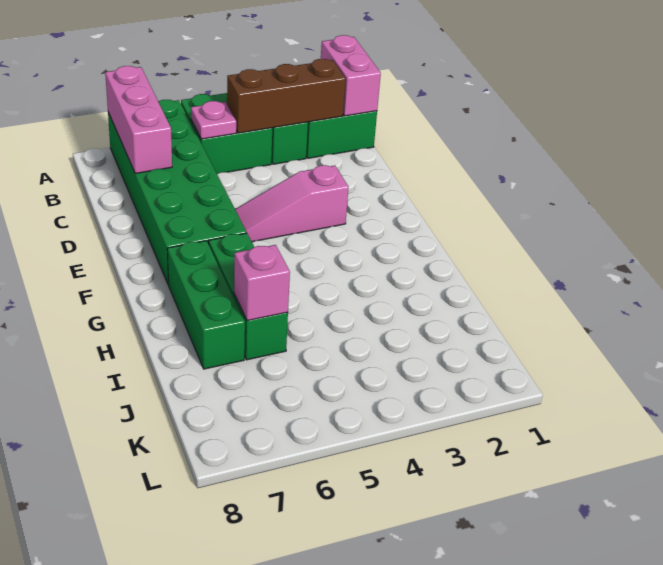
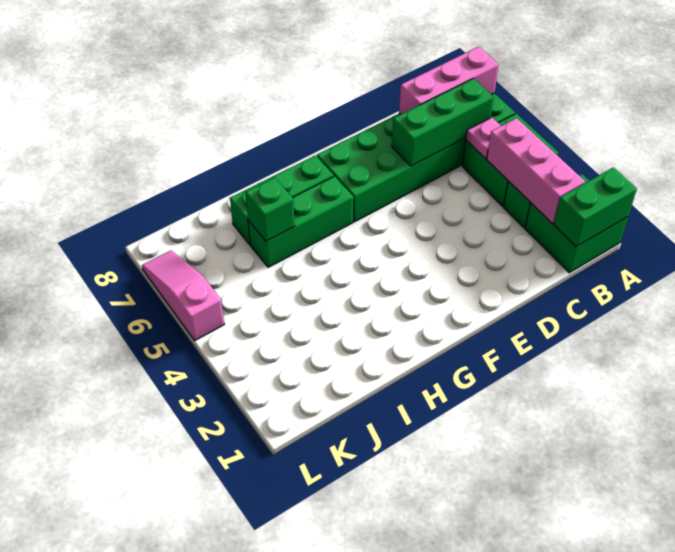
pink 1x2 brick [321,35,381,116] -> green 1x2 brick [554,167,637,247]
brown 1x3 brick [227,59,346,133] -> pink 1x3 brick [487,118,585,224]
none -> green 1x3 brick [392,78,494,166]
pink 1x3 slope [235,165,349,242] -> pink 1x3 slope moved to [142,251,224,340]
pink 1x1 brick [234,245,290,321] -> green 1x1 brick [245,177,295,241]

